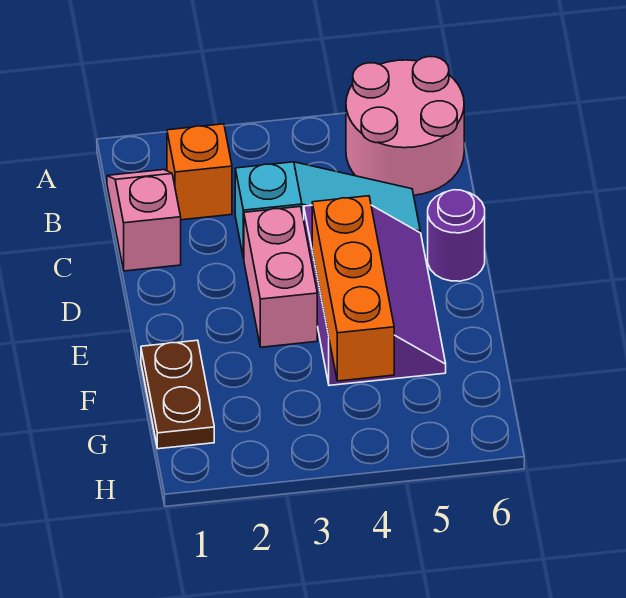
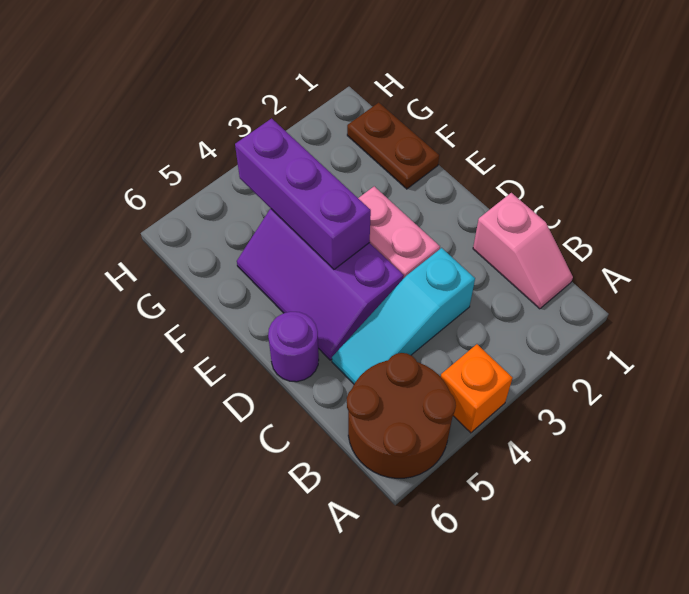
pink 2x2 round brick [346,57,464,195] -> brown 2x2 round brick [347,353,456,478]
orange 1x1 brick [167,124,232,220] -> orange 1x1 brick moved to [441,344,513,433]
orange 1x3 brick [312,196,394,381] -> purple 1x3 brick [235,118,371,269]

